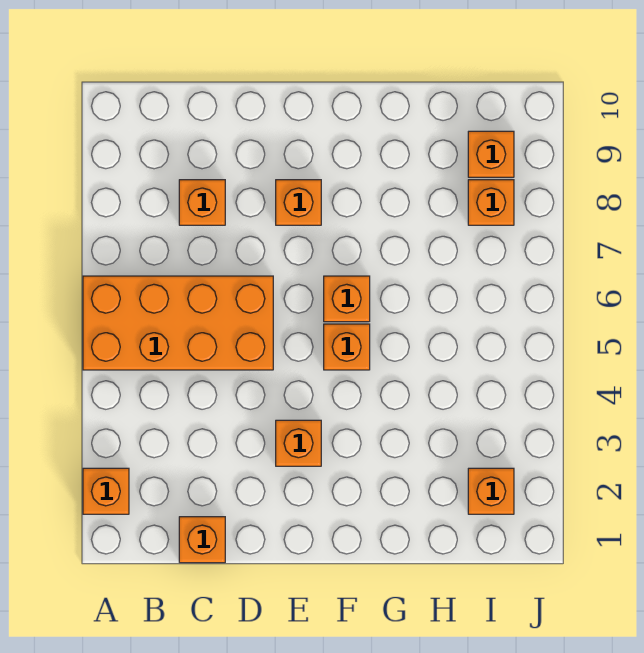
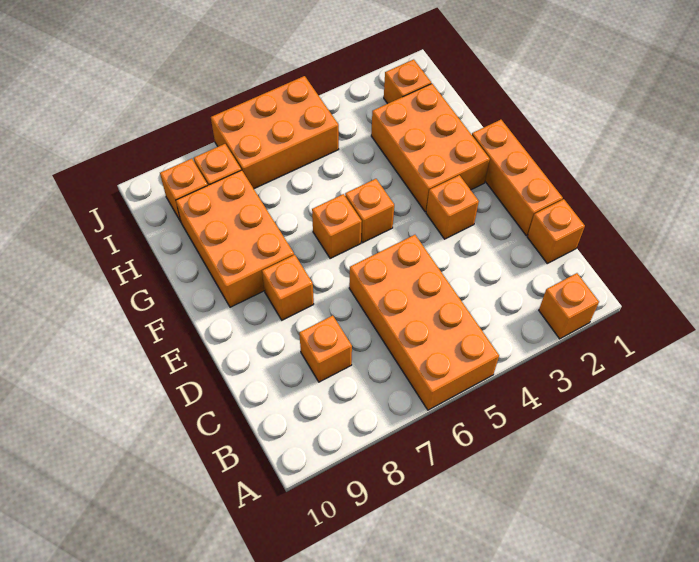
none -> orange 1x3 brick [472,120,563,236]
none -> orange 2x3 brick [371,84,490,212]
none -> orange 2x3 brick [176,170,294,307]
none -> orange 2x3 brick [211,76,339,189]

